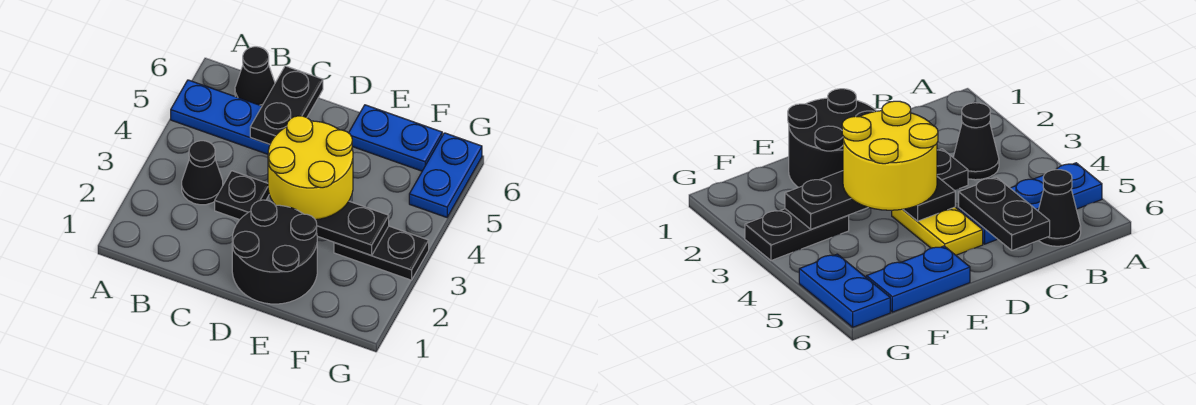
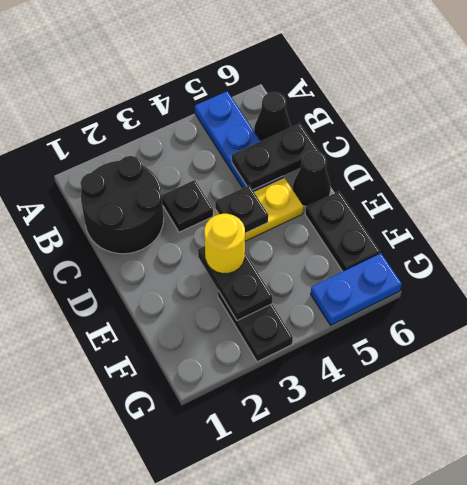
black 1x1 cone [182,141,223,205] -> black 1x1 cone moved to [293,151,331,207]
black 2x2 round brick [232,200,317,304] -> black 2x2 round brick moved to [80,156,164,254]
yellow 2x2 round brick [268,116,353,220] -> yellow 1x1 round brick [204,214,245,274]
blue 1x2 plate [349,105,442,171] -> black 1x2 plate [305,192,380,271]

